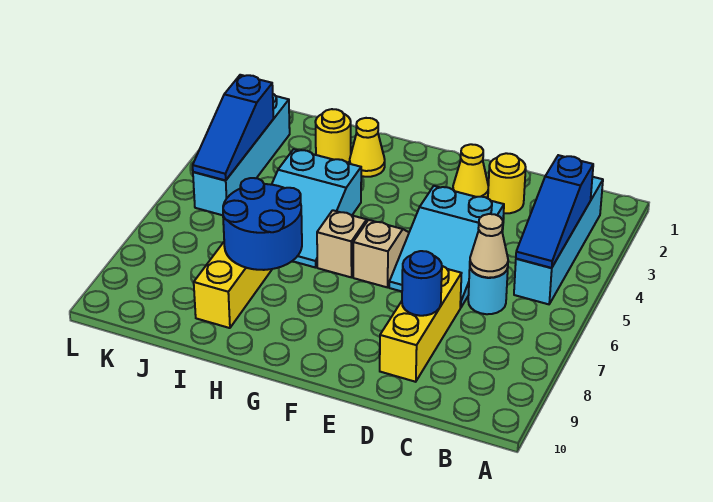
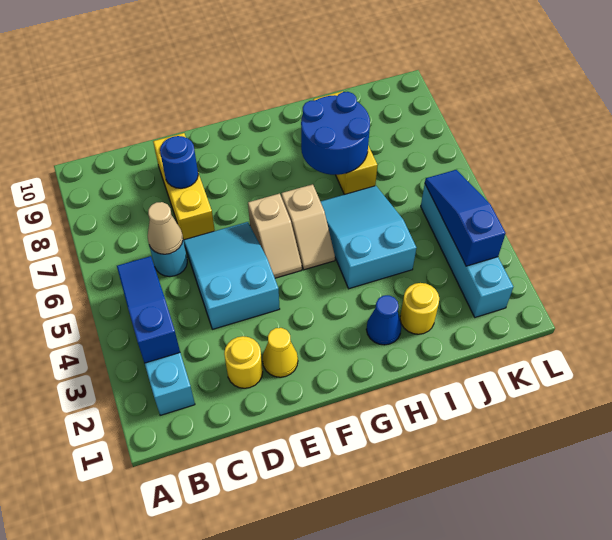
yellow 1x1 cone [350,118,385,177] -> blue 1x1 cone [366,295,401,345]

